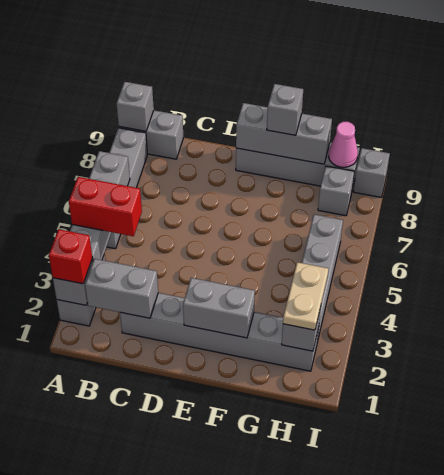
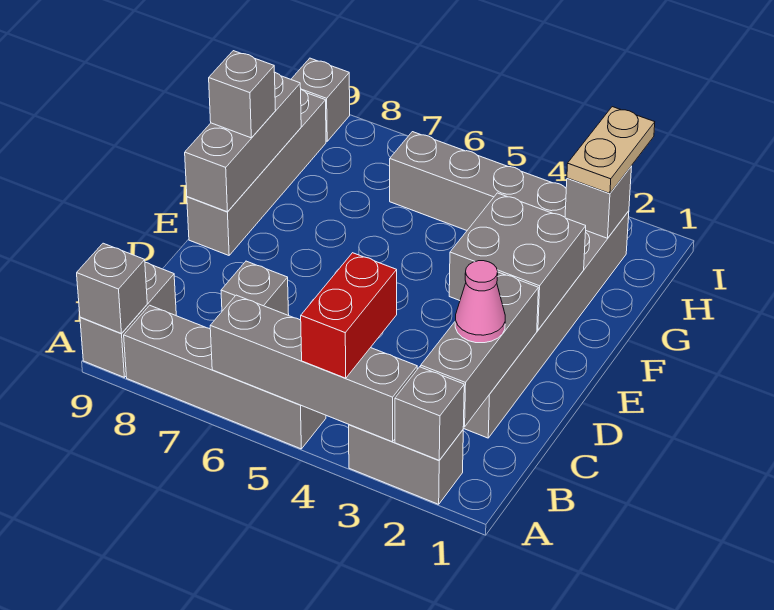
red 1x1 brick [49,229,92,284] -> none
grey 1x2 brick [85,259,158,318] -> grey 1x3 brick [421,272,538,427]
grey 1x2 brick [183,278,255,338] -> grey 2x2 brick [449,193,586,330]
tan 1x2 plate [283,262,328,330] -> tan 1x2 plate turned to [567,107,655,193]
grey 1x1 brick [318,166,354,216] -> grey 1x1 brick moved to [221,261,289,315]
pink 1x1 cone [328,122,358,167] -> pink 1x1 cone moved to [455,261,505,343]

